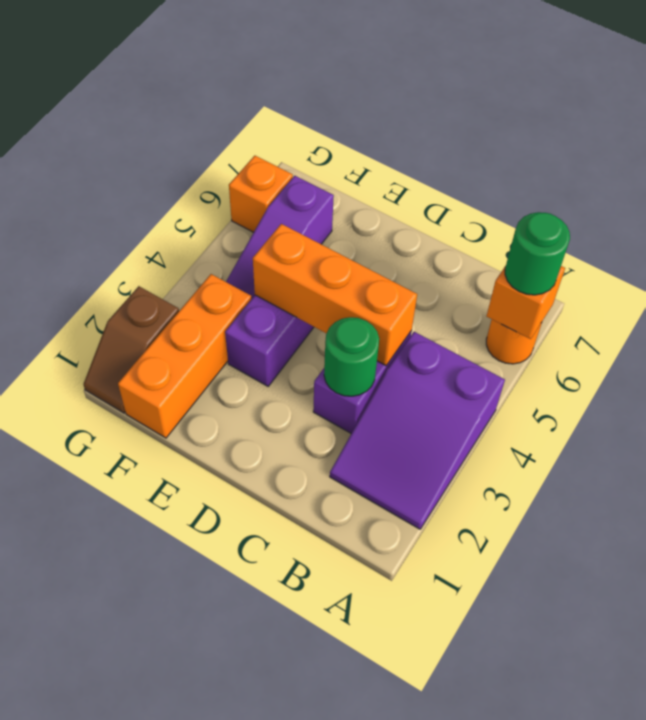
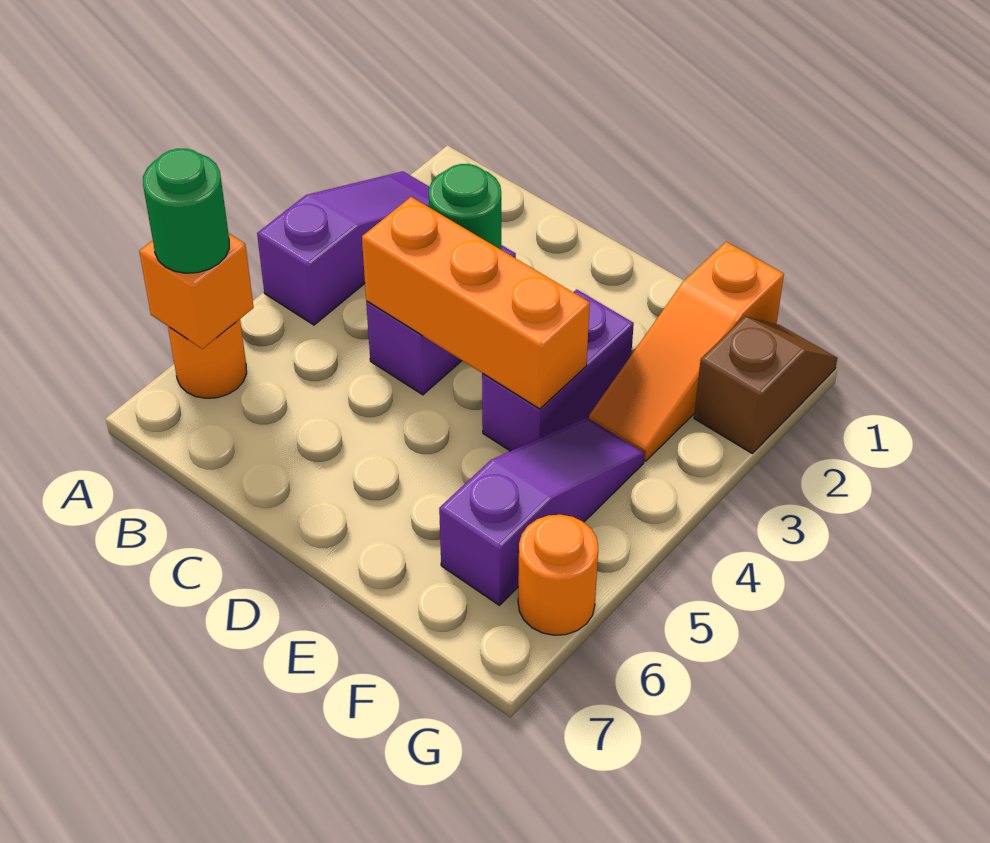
purple 2x3 slope [330,332,505,529] -> purple 1x3 slope [257,171,429,325]
orange 1x3 brick [118,274,251,438] -> orange 1x3 slope [589,242,784,461]
orange 1x1 brick [229,156,293,232] -> orange 1x1 round brick [518,515,598,635]

